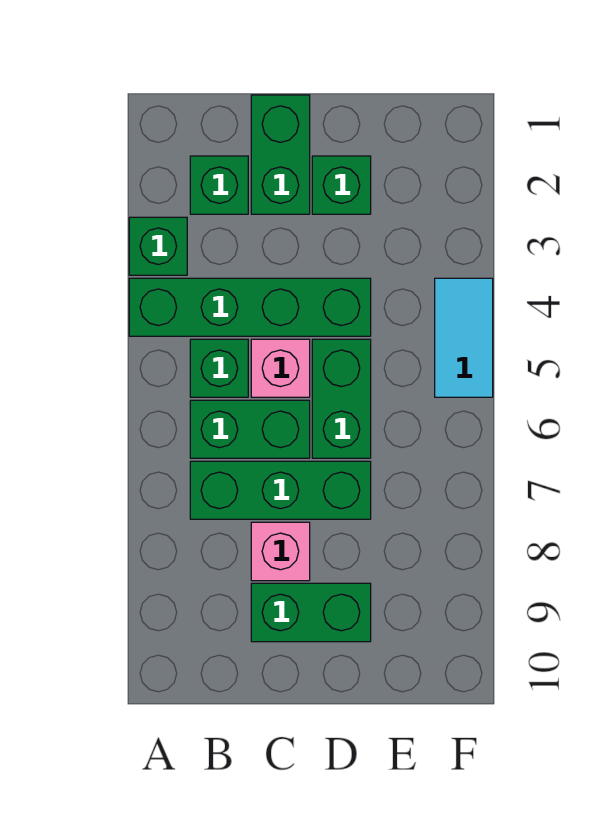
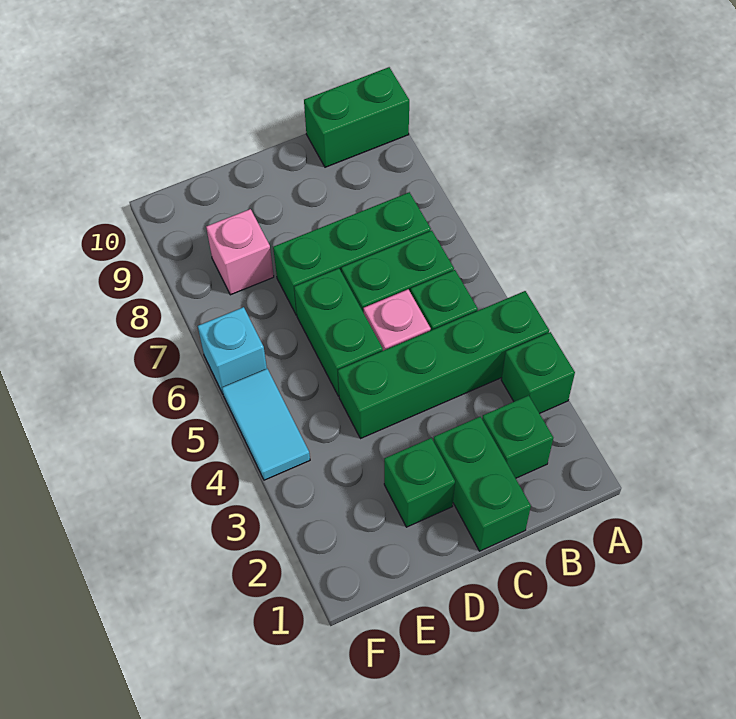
pink 1x1 brick [251,522,310,581] -> pink 1x1 brick moved to [206,209,274,295]
green 1x2 brick [251,583,371,642] -> green 1x2 brick moved to [304,67,409,167]
none -> cyan 1x1 brick [198,307,267,394]

